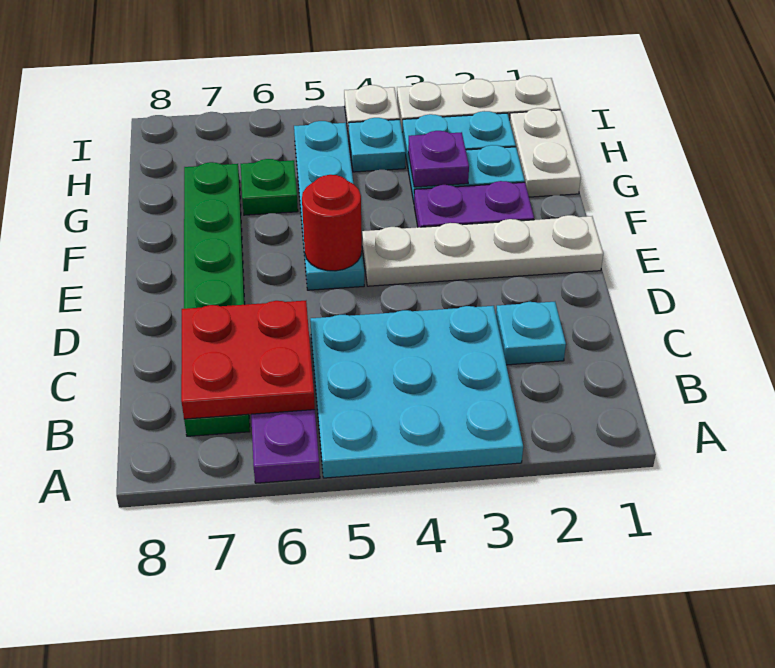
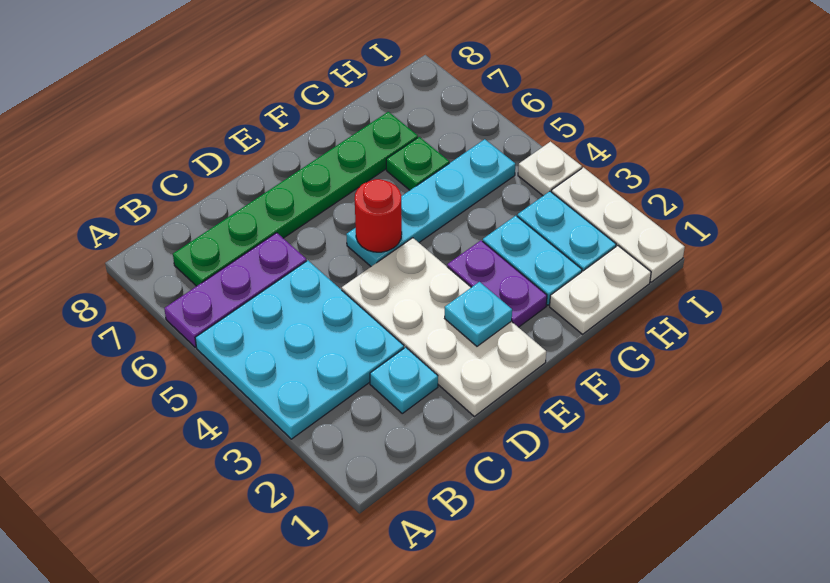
red 2x2 plate [181,301,315,419] -> none
white 1x4 plate [362,215,603,286] -> white 2x4 plate [342,238,546,416]
purple 1x1 plate [408,131,469,187] -> none
cyan 1x1 plate [348,118,405,172] -> cyan 1x1 plate moved to [445,282,512,346]

